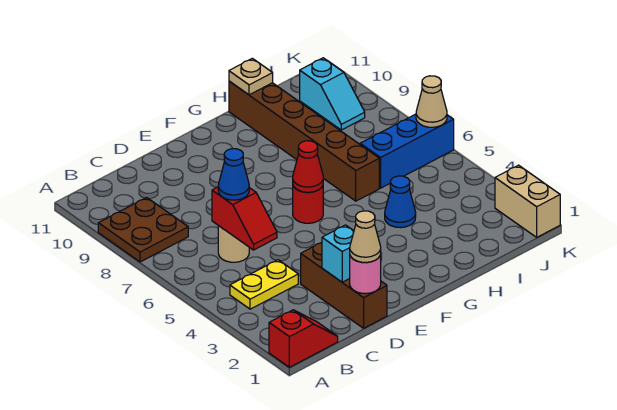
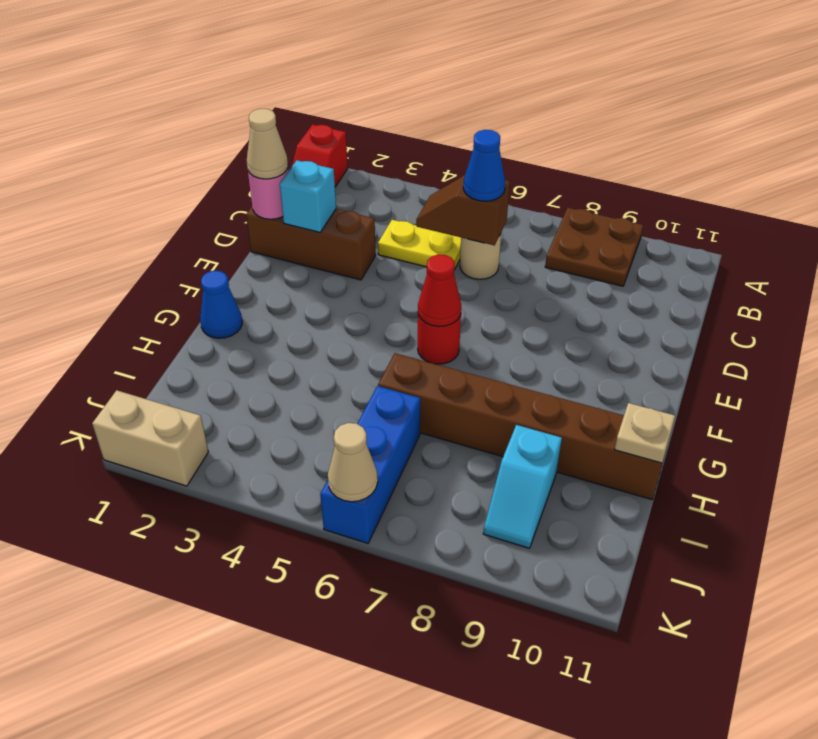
yellow 1x2 plate [230,260,298,309] -> yellow 1x2 plate turned to [378,220,461,270]
red 1x2 slope [212,187,277,250] -> brown 1x2 slope [416,175,510,245]
blue 1x1 cone [385,176,416,228] -> blue 1x1 cone moved to [200,271,242,338]
cyan 1x2 slope [300,58,365,130] -> cyan 1x2 slope turned to [483,425,562,548]

